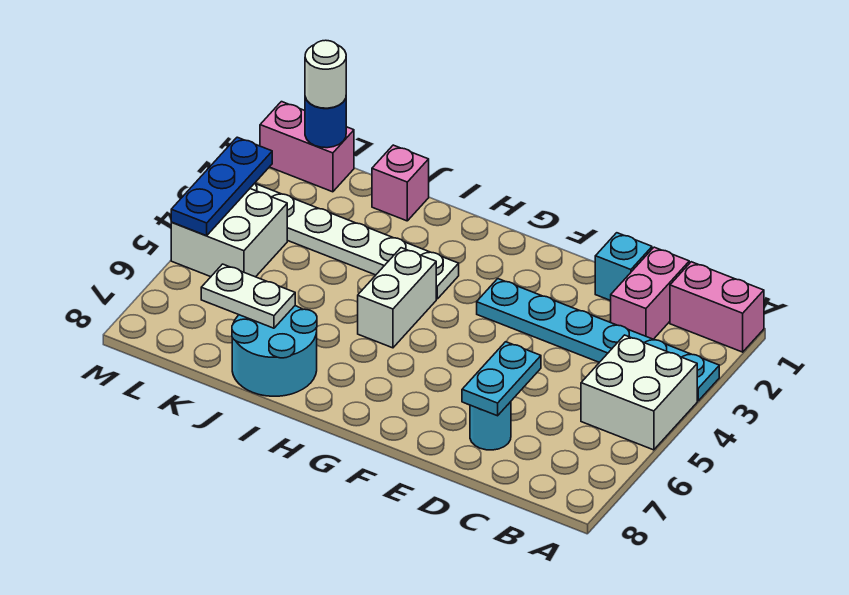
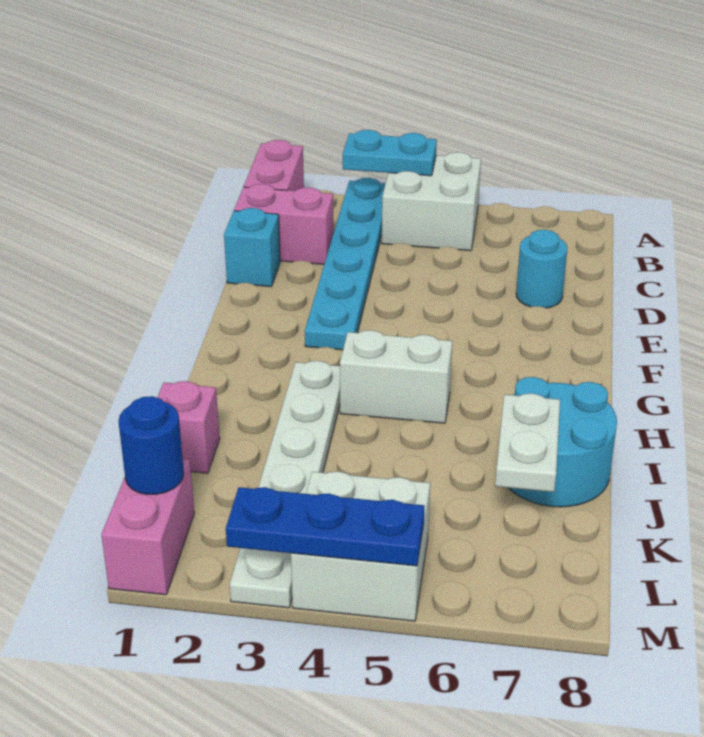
cyan 1x2 plate [462,342,541,416] -> cyan 1x2 plate moved to [343,130,437,176]
white 1x1 round brick [305,40,346,108] -> none

